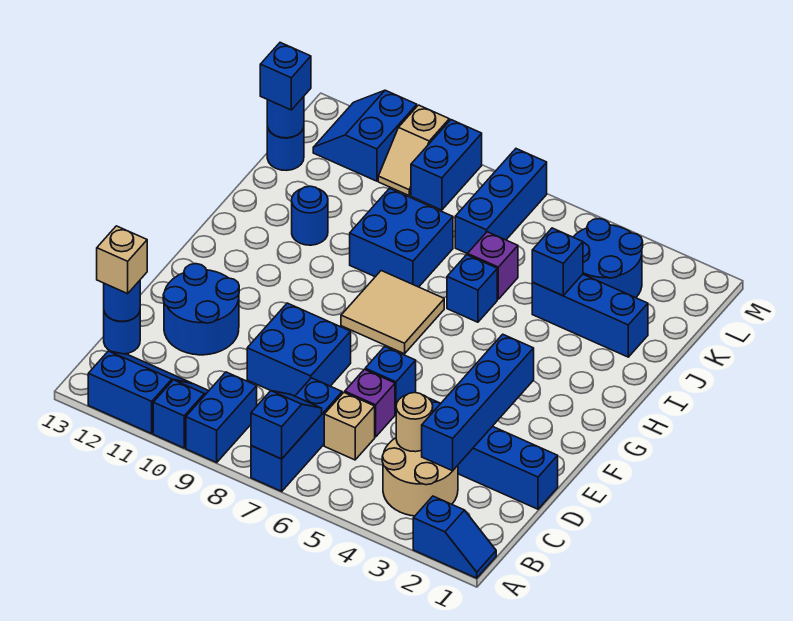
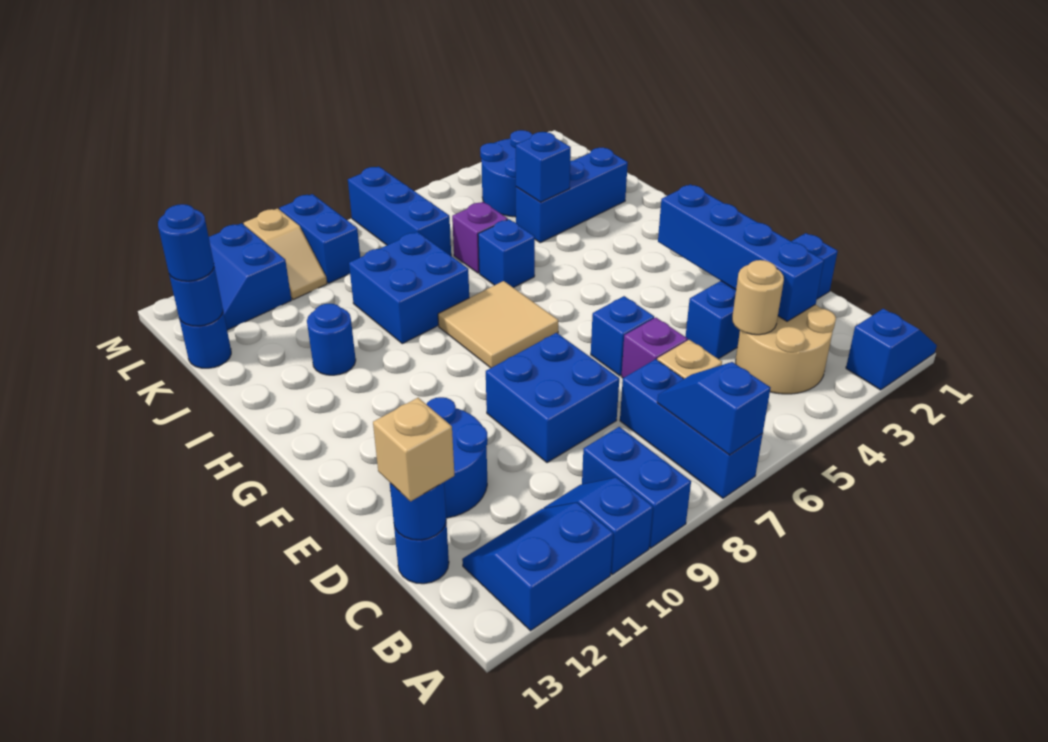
blue 1x1 brick [260,43,311,110] -> blue 1x1 round brick [158,204,214,281]

